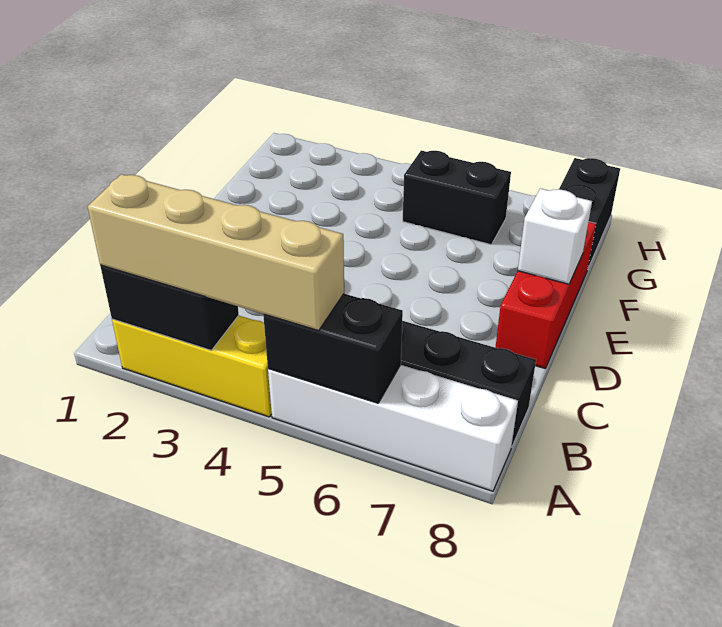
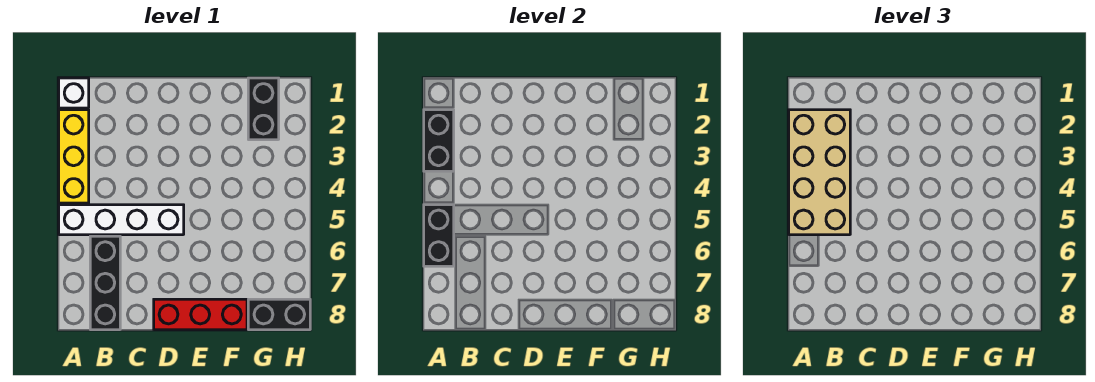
tan 1x4 brick [88,174,344,331] -> tan 2x4 brick [789,110,850,235]
white 1x4 brick [268,365,518,491] -> white 1x4 brick turned to [59,205,184,235]
white 1x1 brick [518,188,592,284] -> white 1x1 brick moved to [59,78,89,108]
black 1x2 brick [403,151,511,245] -> black 1x2 brick moved to [248,78,279,140]

